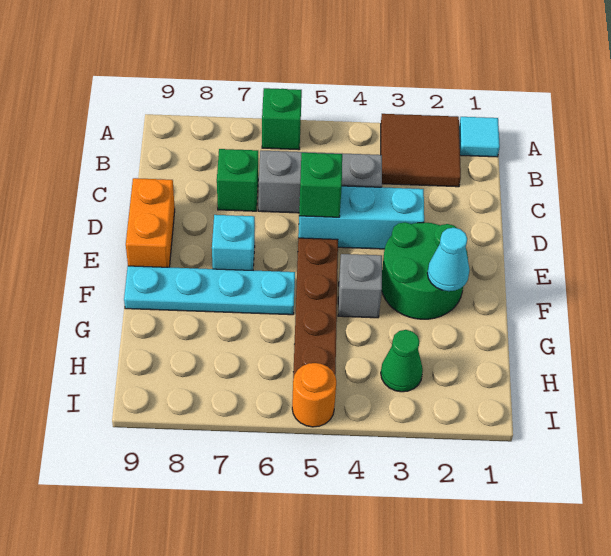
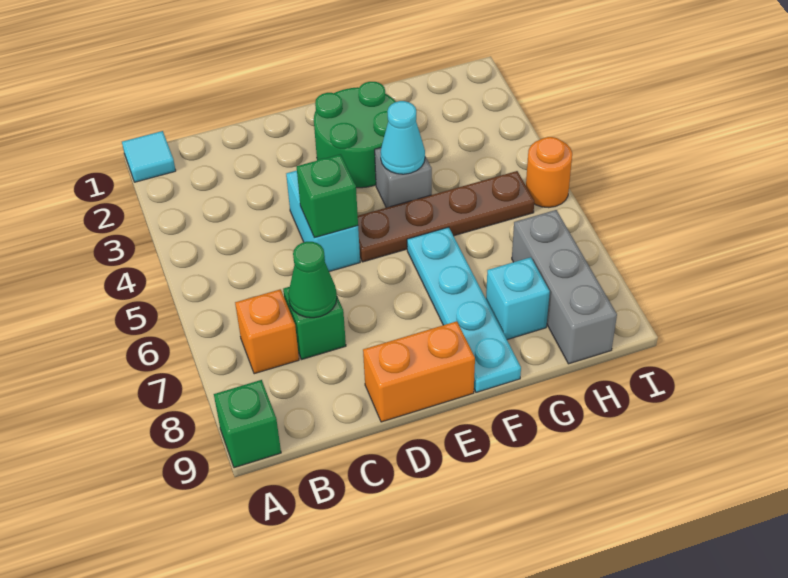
brown 2x2 tile [381,114,461,187] -> none
green 1x1 brick [262,88,302,150] -> green 1x1 brick moved to [214,380,281,468]
none -> orange 1x1 brick [235,289,299,374]
grey 1x3 brick [258,151,382,213] -> grey 1x3 brick moved to [512,210,617,364]
cyan 1x3 brick [298,186,424,249] -> cyan 1x2 brick [286,171,360,272]
cyan 1x1 brick [212,215,255,270] -> cyan 1x1 brick moved to [486,257,550,340]
cyan 1x1 cone [427,228,469,291] -> cyan 1x1 cone moved to [380,101,425,174]
green 1x1 cone [381,330,423,392] -> green 1x1 cone moved to [288,242,337,318]

